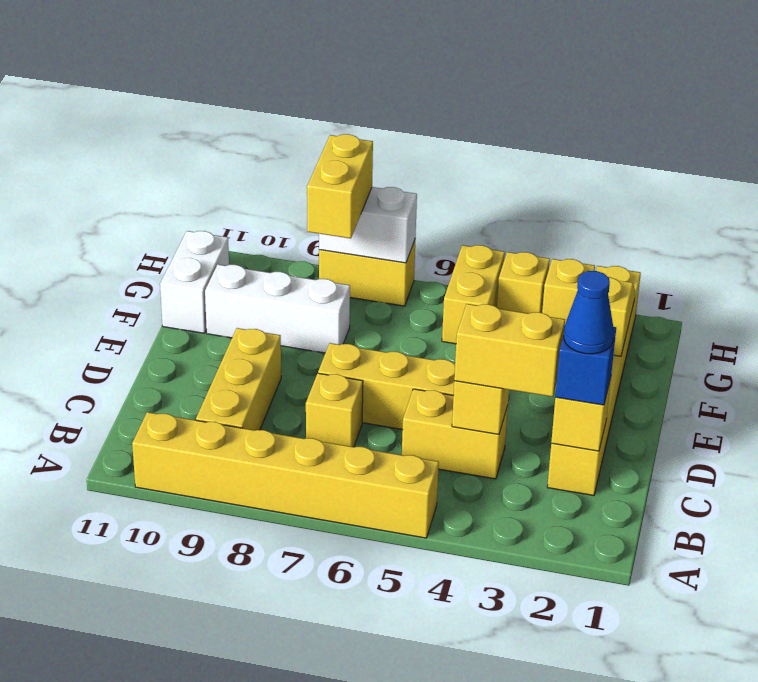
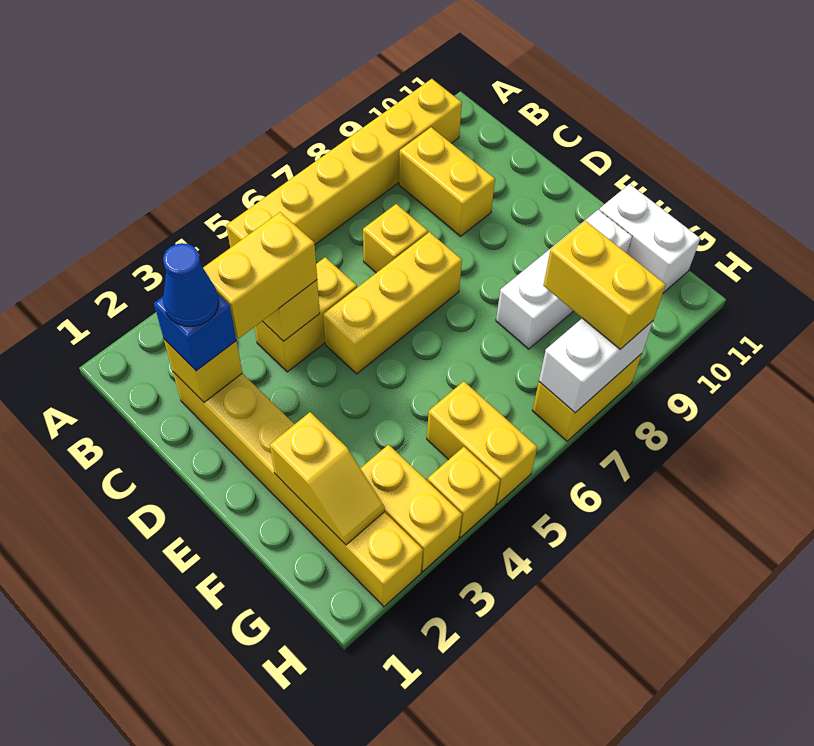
yellow 1x3 brick [196,328,281,430] -> yellow 1x2 brick [399,127,495,236]
yellow 1x1 brick [542,259,595,323] -> yellow 1x2 brick [360,445,462,572]

